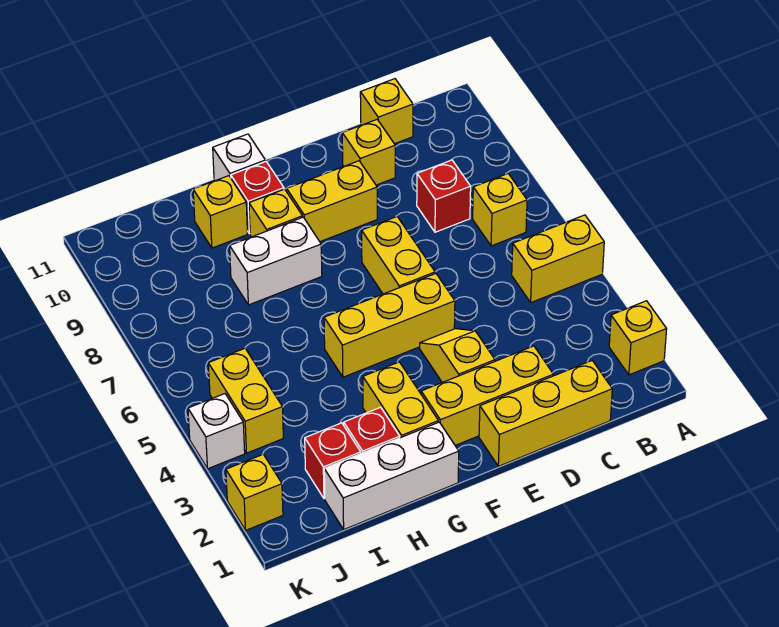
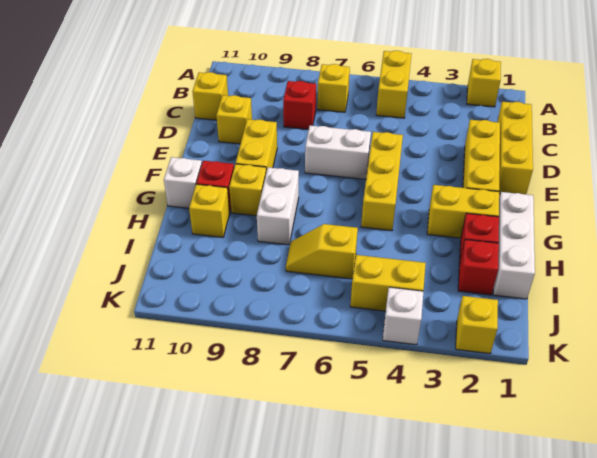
yellow 1x2 slope [420,329,495,382] -> yellow 1x2 slope moved to [286,224,358,279]
yellow 1x2 brick [362,217,435,294] -> white 1x2 brick [305,126,371,179]

